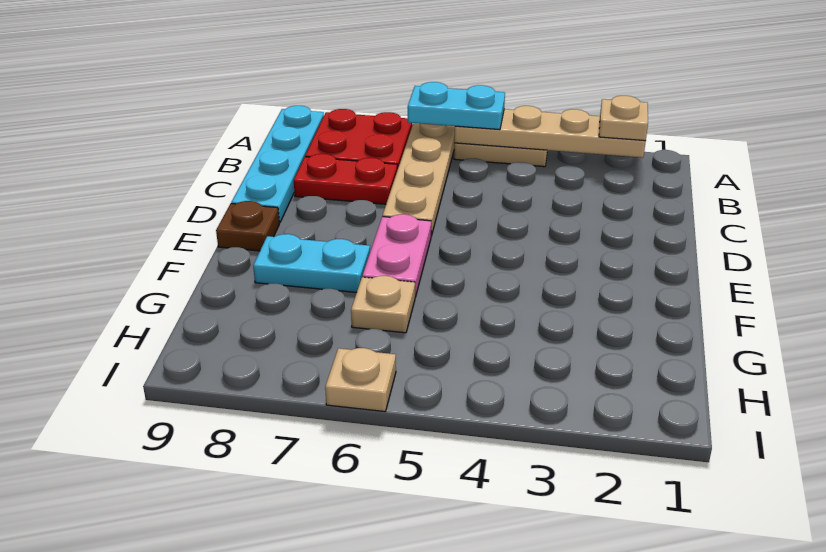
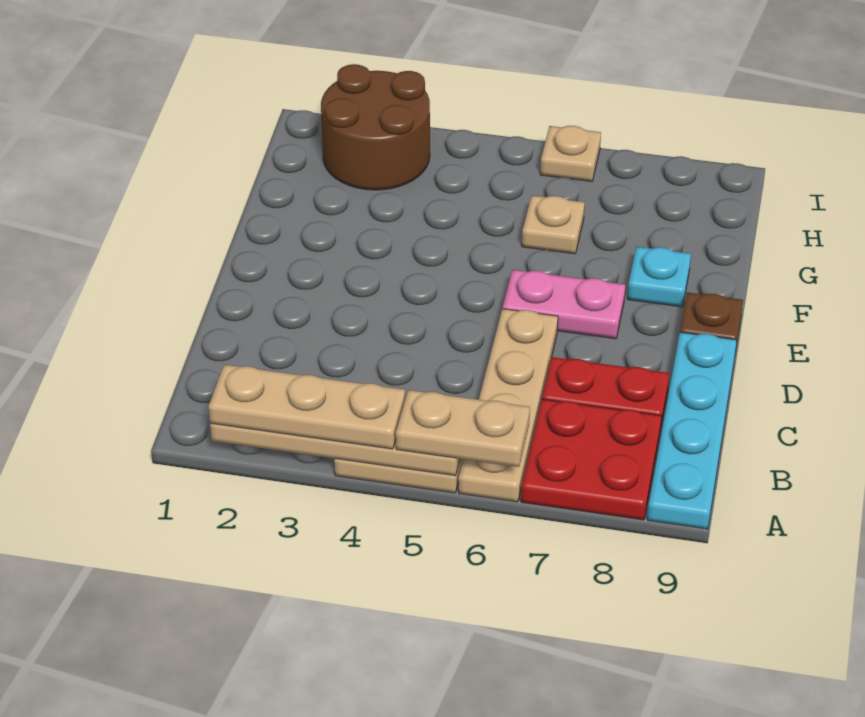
tan 1x1 plate [599,96,648,141] -> tan 1x3 plate [209,365,405,449]
cyan 1x2 plate [408,82,505,130] -> tan 1x2 plate [396,390,530,467]
pink 1x2 plate [362,214,431,297] -> pink 1x2 plate turned to [503,270,625,339]
cyan 1x2 plate [253,234,370,292] -> cyan 1x1 plate [628,247,691,307]
none -> brown 2x2 round brick [321,64,430,190]

